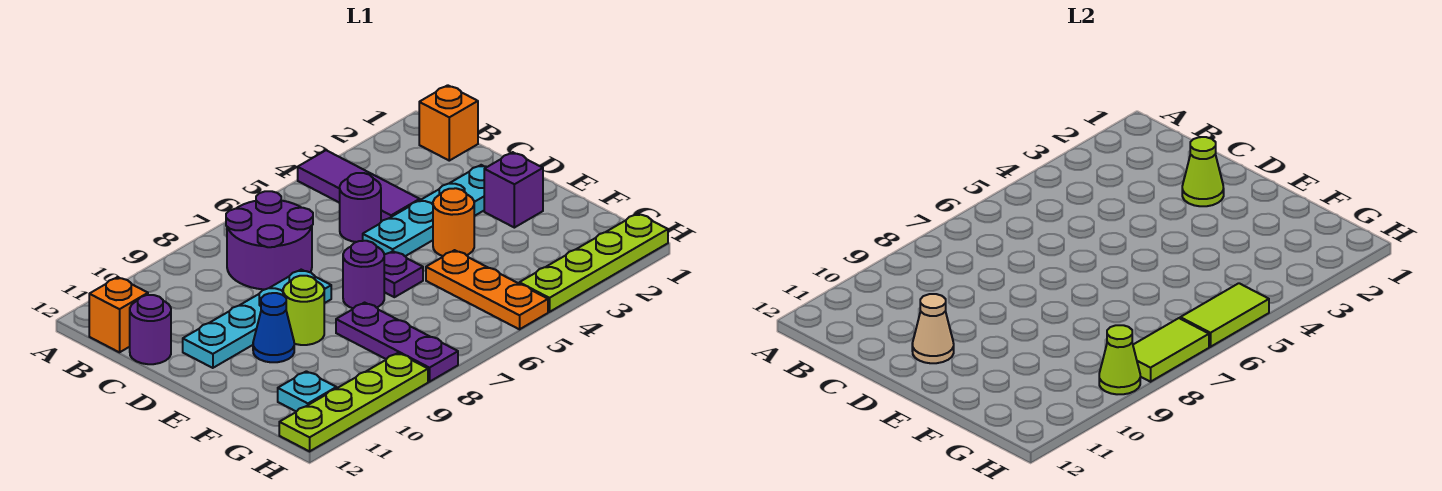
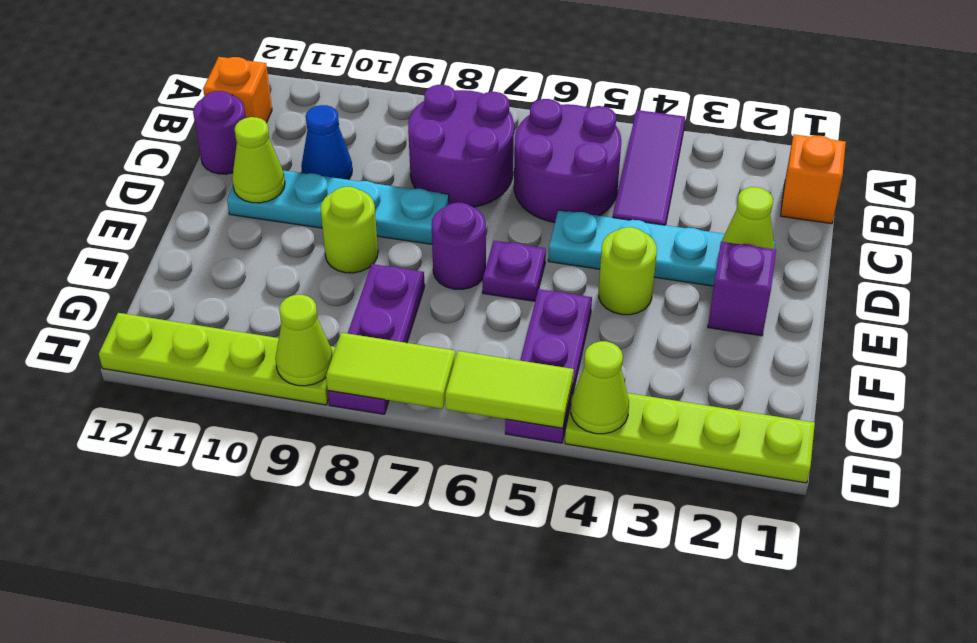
purple 1x1 round brick [340,173,381,242] -> purple 2x2 round brick [514,99,621,222]
tan 1x1 cone [912,294,954,363] -> lime 1x1 cone [232,117,285,203]
orange 1x1 round brick [433,188,474,256] -> lime 1x1 round brick [599,227,657,315]
blue 1x1 cone [253,293,294,362] -> blue 1x1 cone moved to [301,105,352,180]
orange 1x3 plate [426,250,548,329] -> purple 1x3 plate [505,289,592,443]
cyan 1x1 plate [278,371,336,412] -> none
none -> lime 1x1 cone [571,341,629,434]

